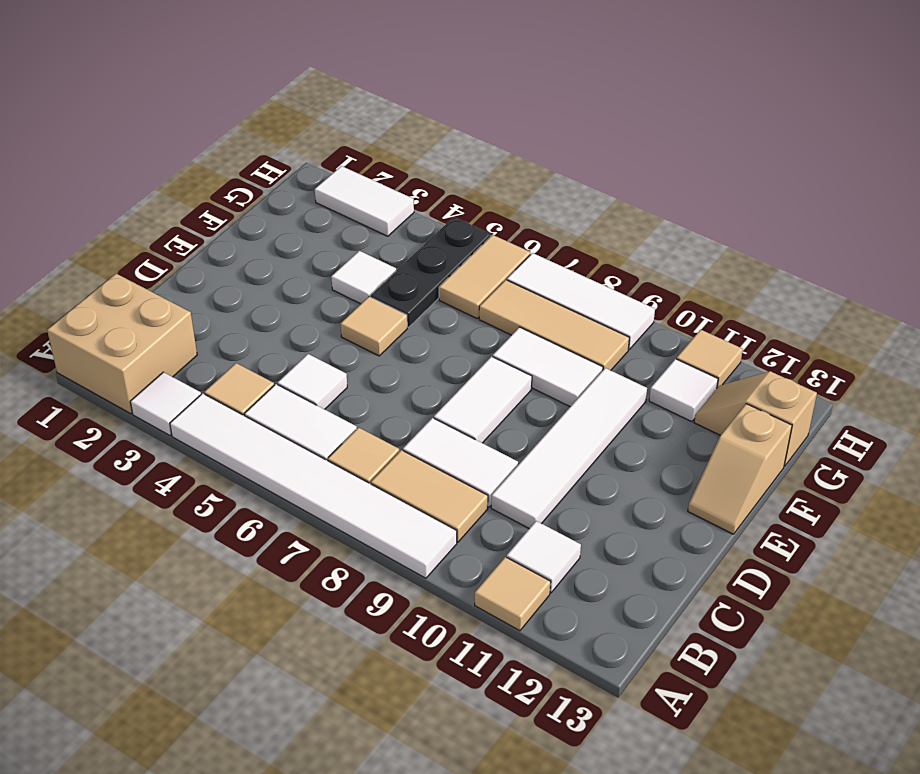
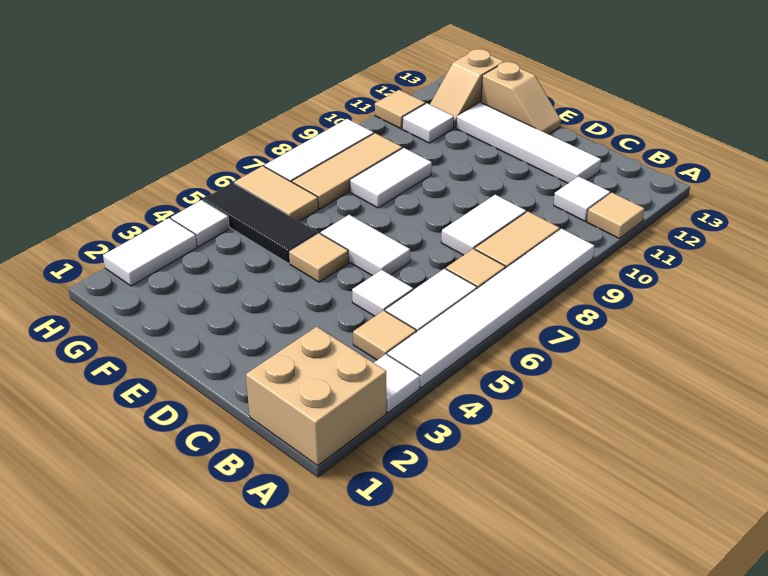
white 1x4 tile [491,368,647,528] -> white 1x4 tile moved to [456,102,601,183]
white 1x2 tile [434,356,532,443] -> white 1x2 tile moved to [321,215,410,276]
white 1x1 tile [331,251,396,304] -> white 1x1 tile moved to [171,200,229,247]
black 1x3 plate [370,217,491,327] -> black 1x3 tile [203,183,318,263]

